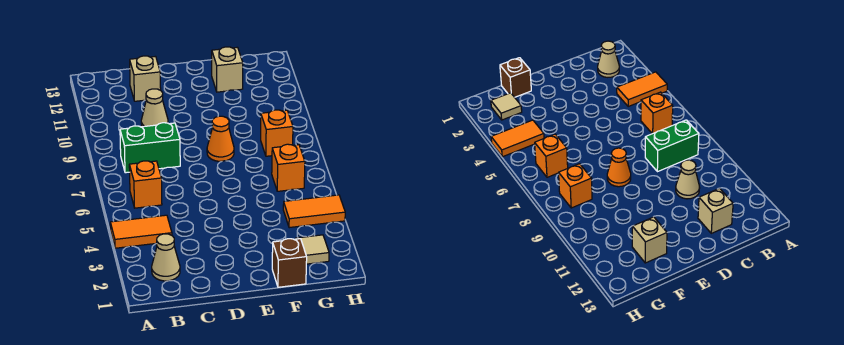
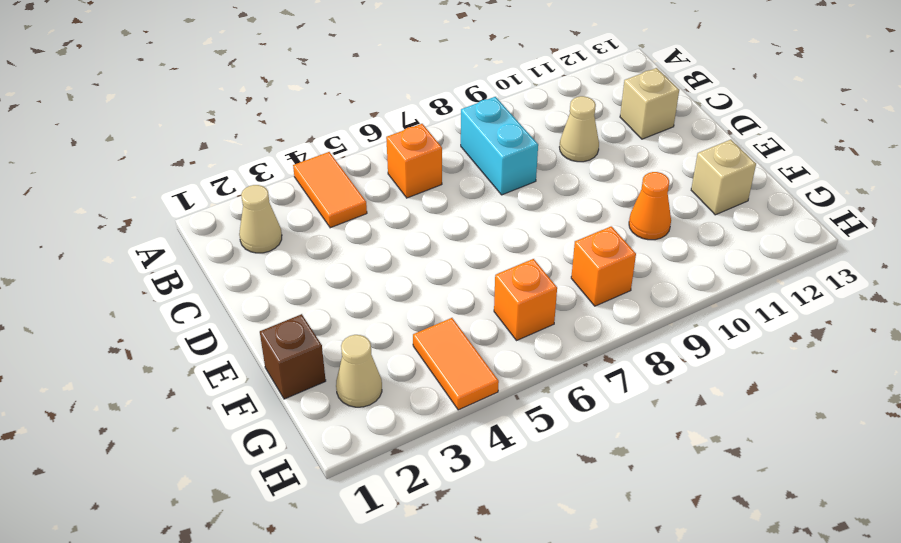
green 1x2 brick [120,123,180,173] -> cyan 1x2 brick [461,97,538,195]
orange 1x1 cone [207,116,234,161] -> orange 1x1 cone moved to [629,172,671,240]
tan 1x1 tile [296,235,329,264] -> tan 1x1 cone [336,335,382,407]

